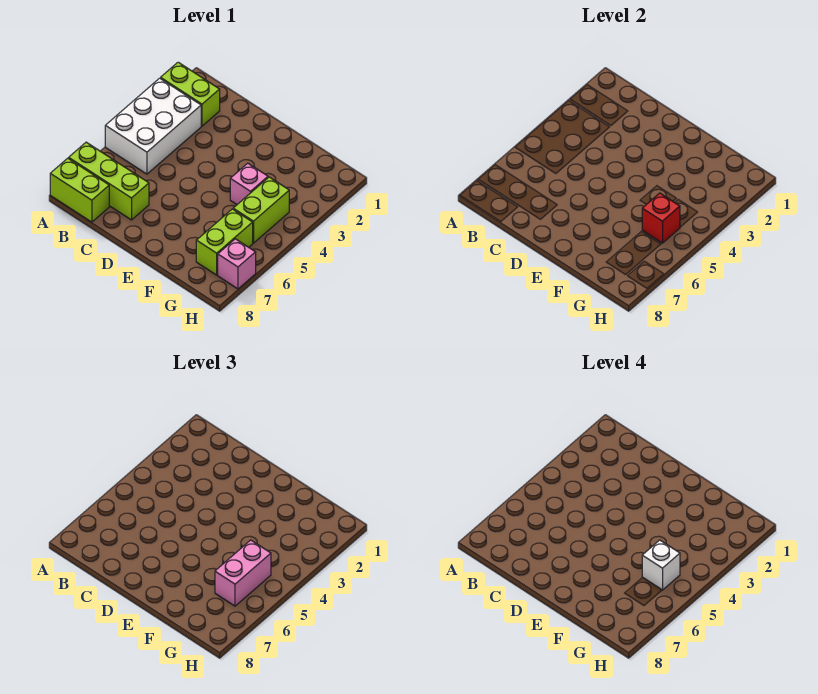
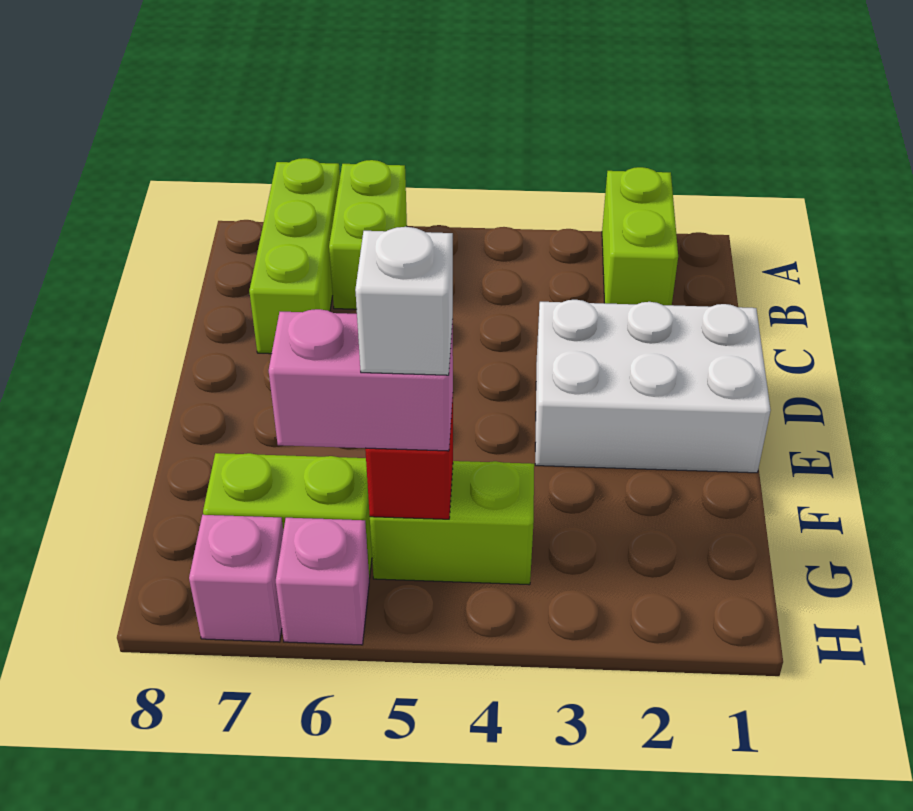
white 2x3 brick [105,78,201,174] -> white 2x3 brick moved to [535,300,771,473]
lime 1x2 brick [50,158,109,222] -> lime 1x2 brick moved to [329,160,407,309]
pink 1x1 brick [230,163,268,204] -> pink 1x1 brick moved to [276,518,369,645]

